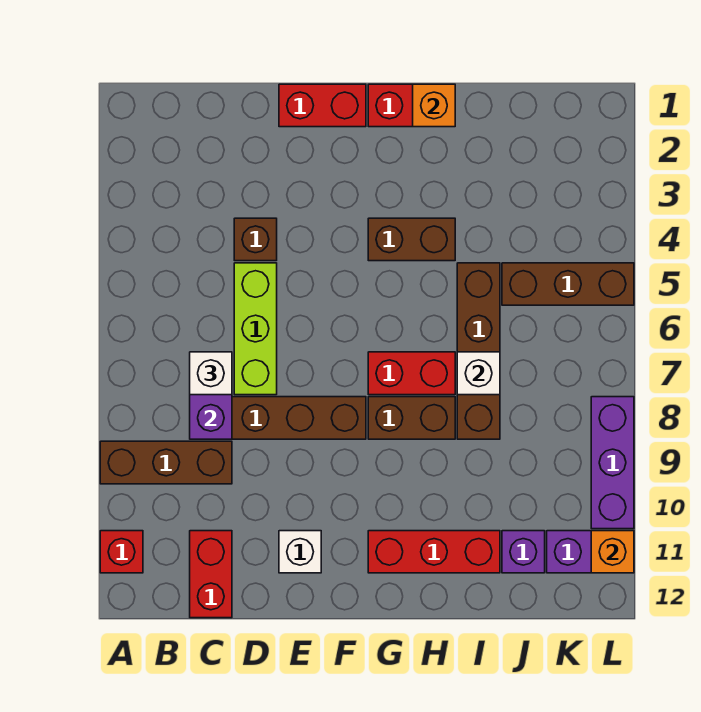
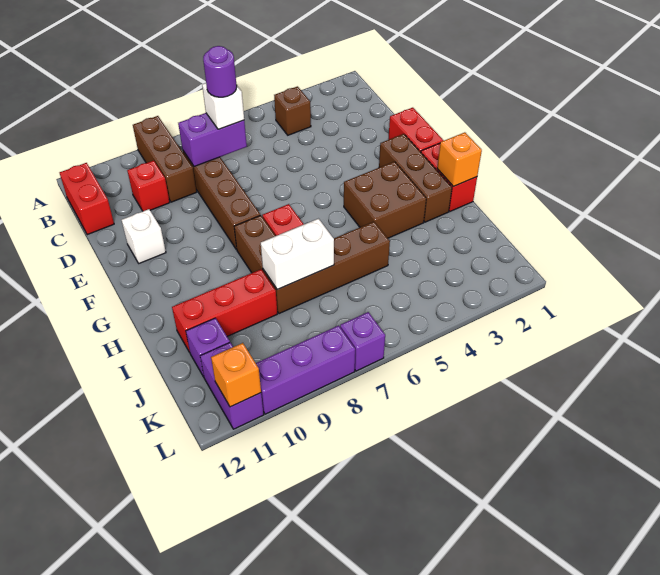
red 1x1 brick [100,531,143,573] -> red 1x1 brick moved to [127,160,170,211]
none -> purple 1x1 round brick [203,46,237,97]
red 1x2 brick [190,531,232,618] -> red 1x2 brick turned to [60,163,114,235]
brown 1x1 brick [234,218,277,261] -> brown 1x1 brick moved to [274,86,311,135]
lime 1x3 brick [234,263,277,395] -> none
brown 1x2 brick [368,218,455,261] -> brown 2x2 brick [344,162,426,238]
red 1x3 brick [368,531,500,573] -> red 1x3 brick turned to [172,269,277,352]
white 1x1 brick [457,352,500,395] -> white 1x2 brick [261,219,334,290]
brown 1x3 brick [502,263,634,305] -> brown 1x3 brick moved to [379,134,452,222]
none -> purple 1x1 brick [340,312,385,371]

